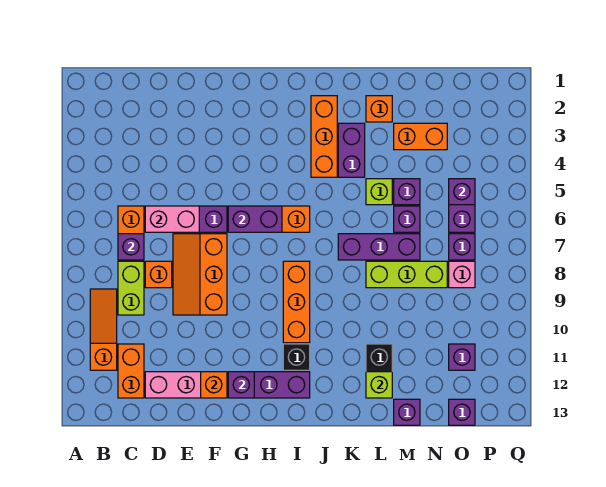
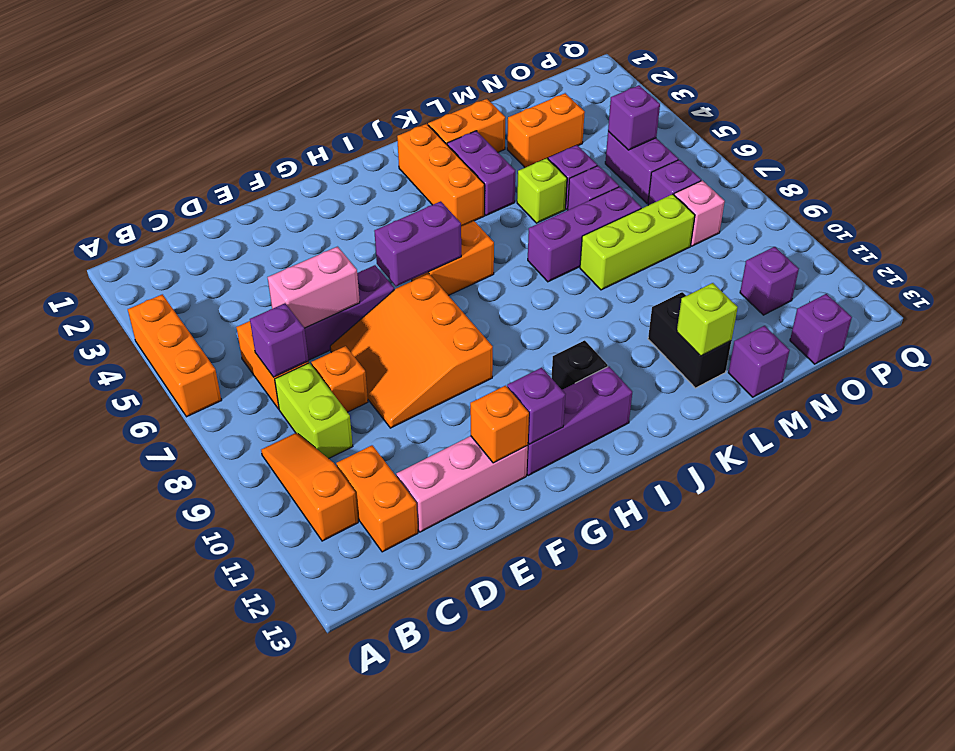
orange 2x3 slope [173,234,227,315] -> orange 3x3 slope [330,274,493,428]
orange 1x3 brick [283,261,310,343] -> orange 1x3 brick moved to [128,294,221,417]
orange 1x1 brick [366,96,392,122] -> orange 1x2 brick [428,99,505,152]

